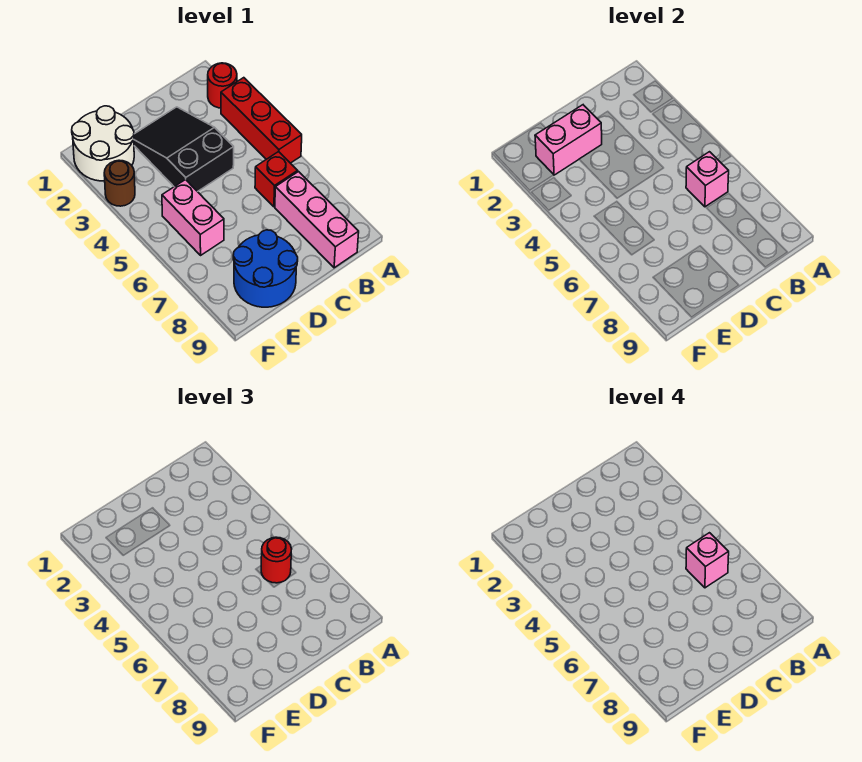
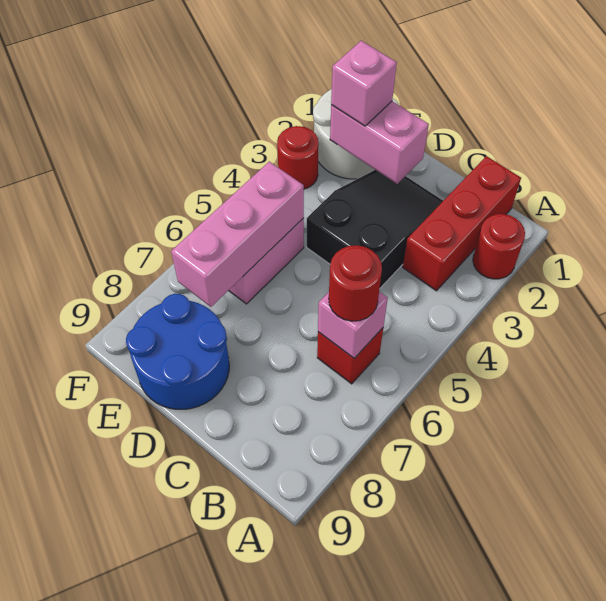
red 1x3 brick [221,78,302,163] -> red 1x3 brick moved to [403,156,521,291]
pink 1x1 brick [686,533,729,588] -> pink 1x1 brick moved to [331,41,397,126]
pink 1x3 brick [275,172,359,268] -> pink 1x3 brick moved to [171,162,304,307]
brown 1x1 round brick [104,160,135,206] -> red 1x1 round brick [277,126,319,189]

